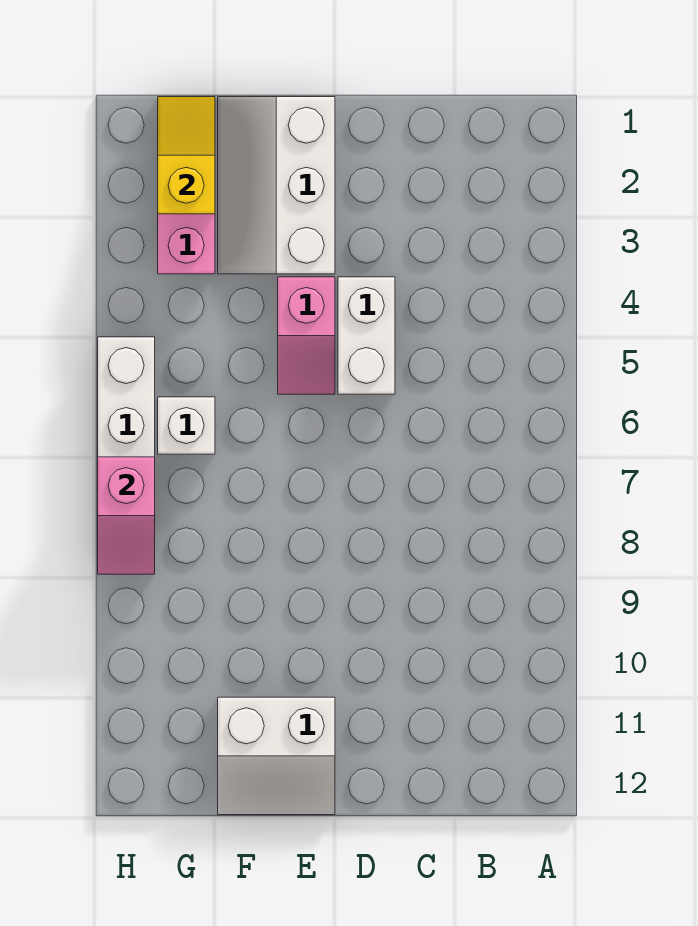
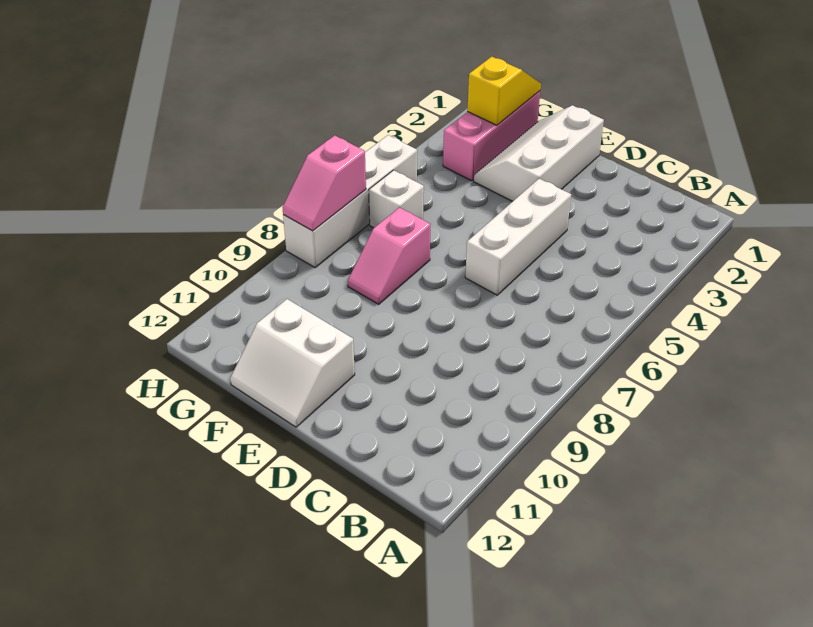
white 1x2 brick [338,277,395,394] -> white 1x3 brick [465,179,571,295]
pink 1x2 slope [278,277,335,394] -> pink 1x2 slope moved to [348,208,430,304]

